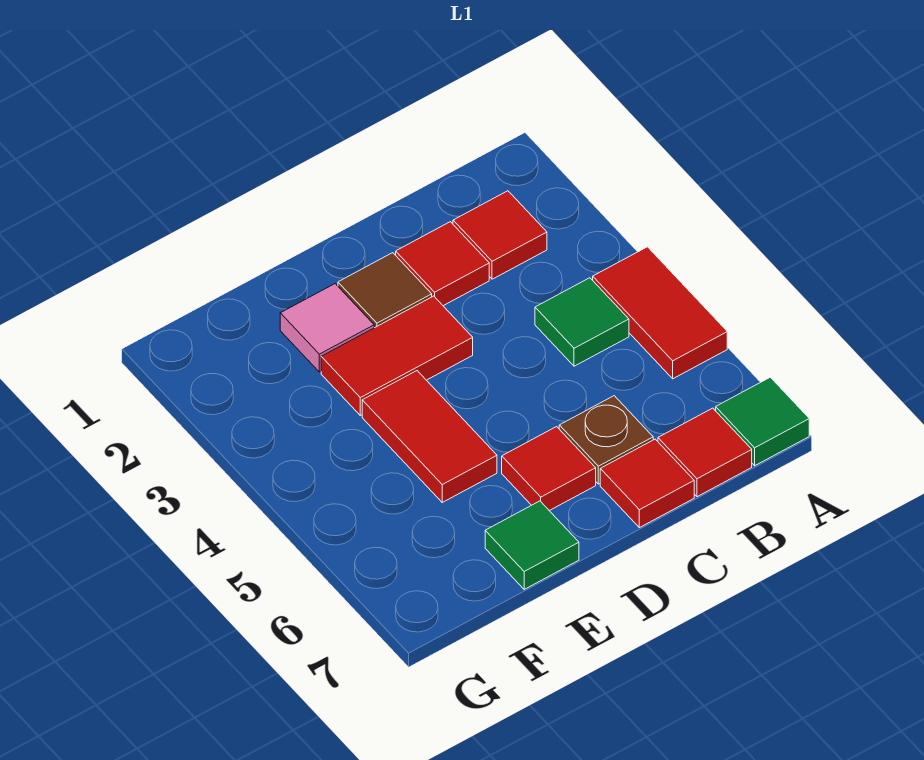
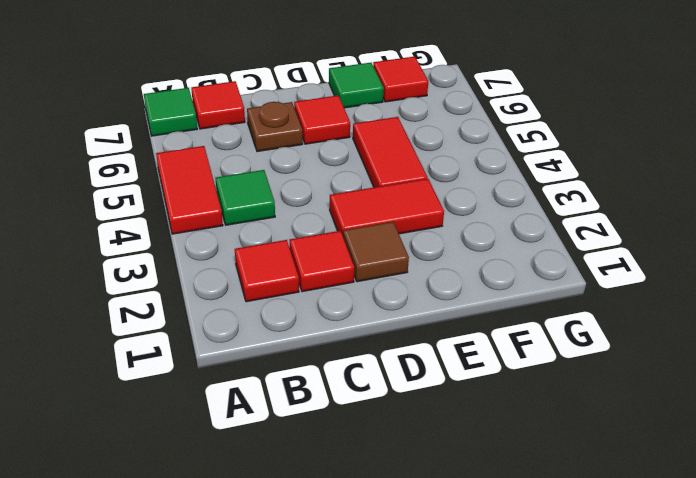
red 1x1 tile [600,439,694,528] -> red 1x1 tile moved to [373,56,428,102]
pink 1x1 tile [280,284,374,372] -> none

